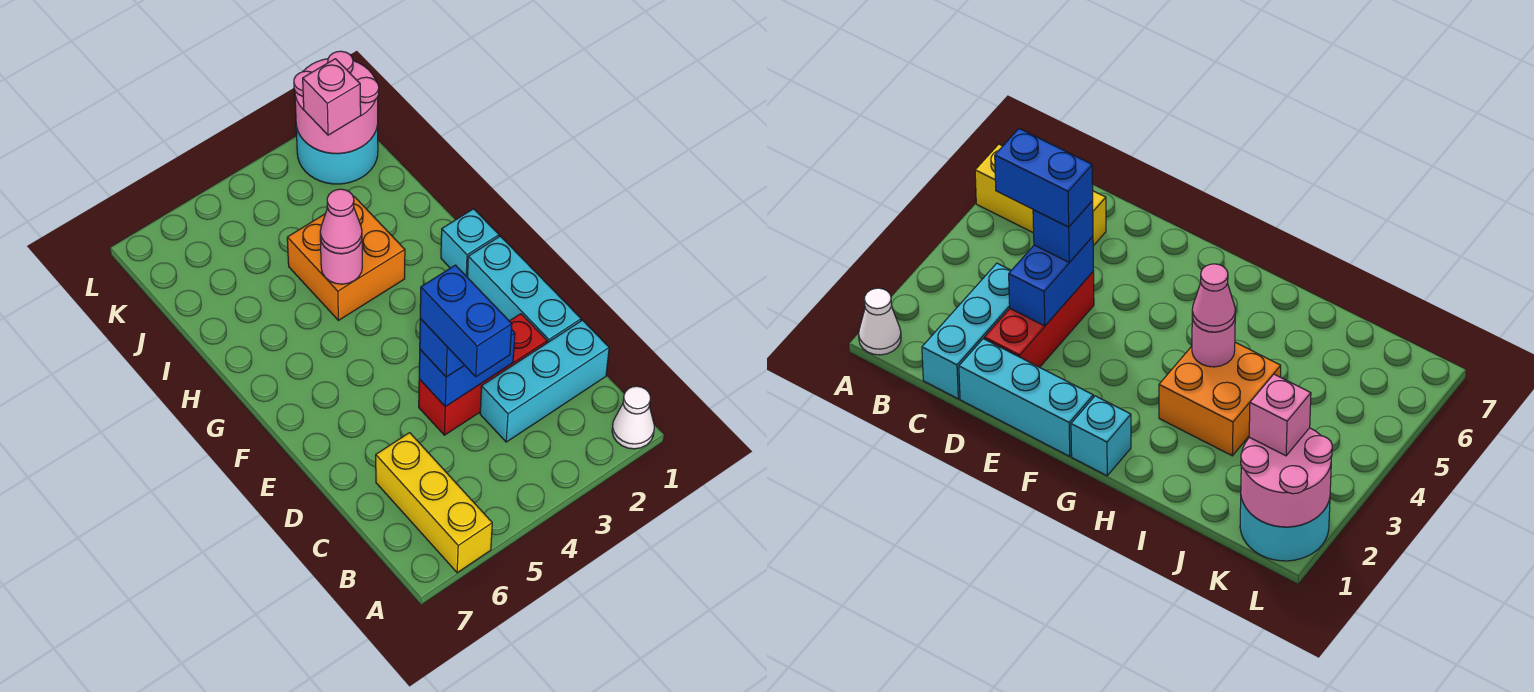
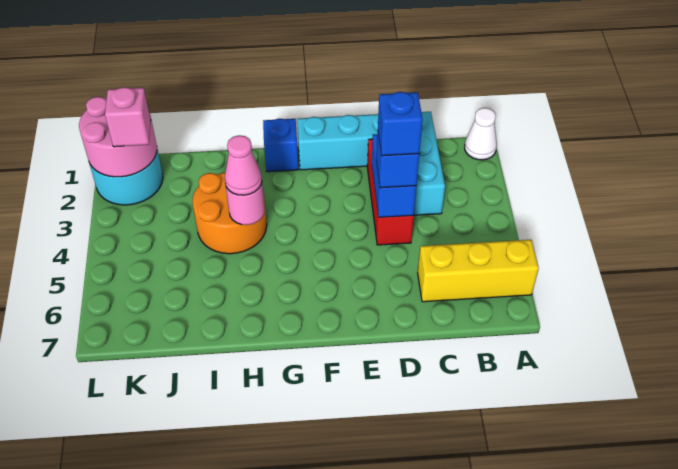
blue 1x2 brick [420,265,512,377] -> blue 1x1 brick [378,92,423,156]
cyan 1x1 brick [441,209,499,277] -> blue 1x1 brick [263,119,298,172]
orange 2x2 brick [287,196,405,320] -> orange 2x2 round brick [193,173,267,254]

